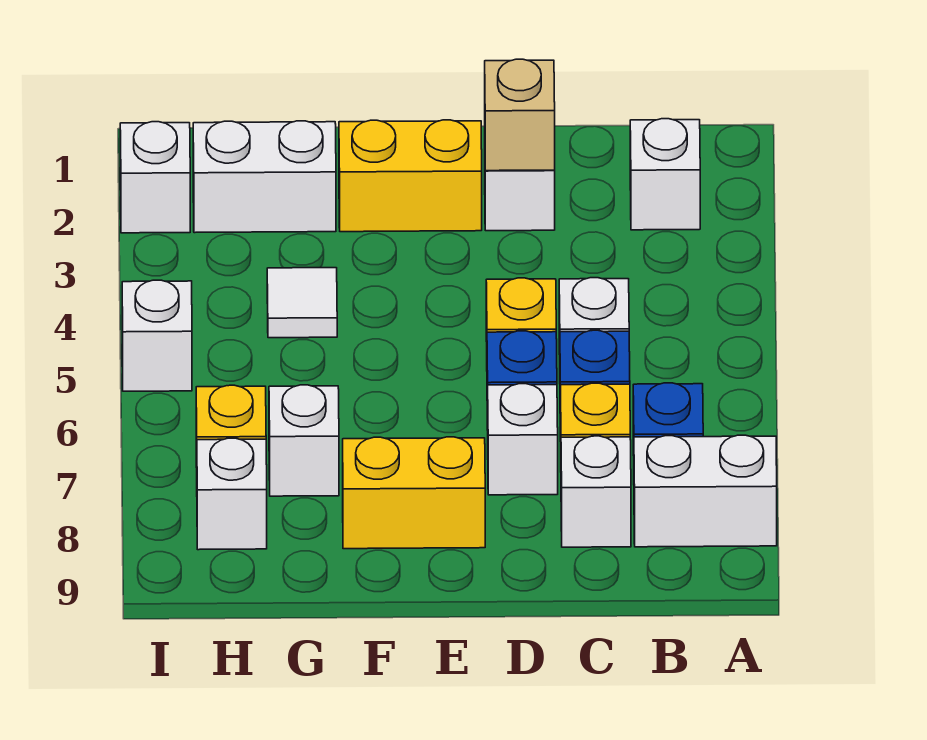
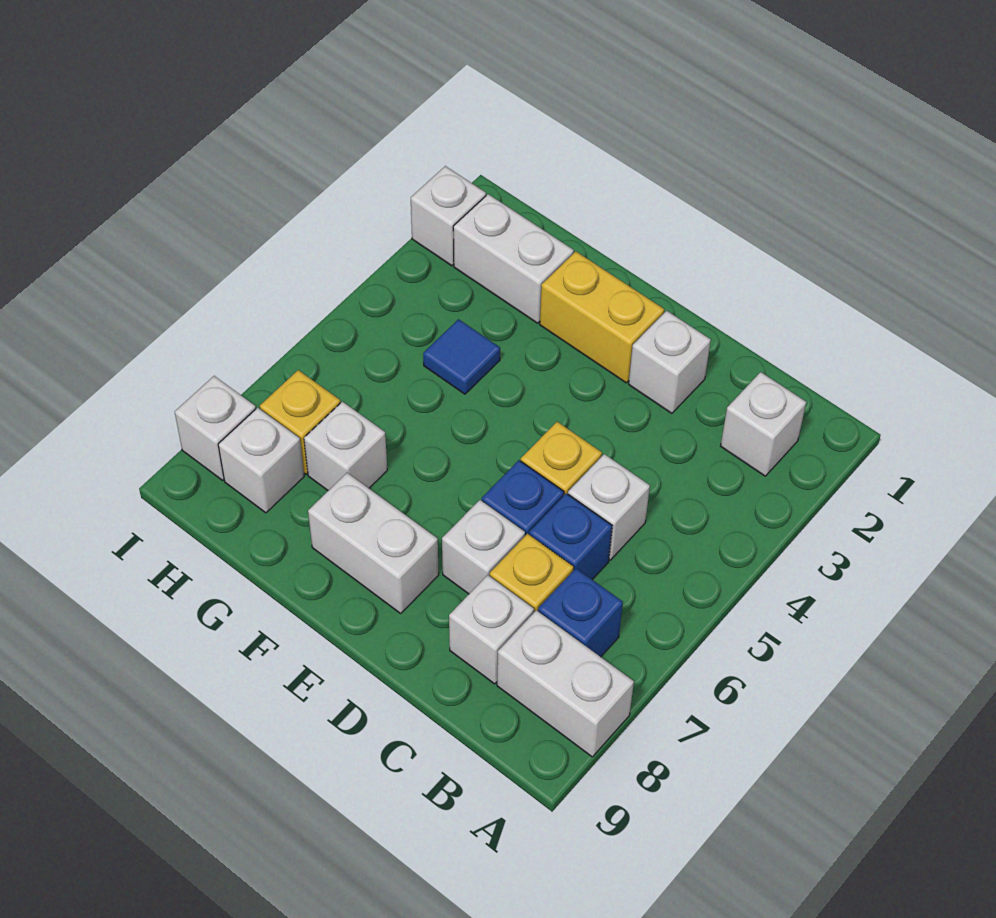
tan 1x1 brick [485,59,555,171] -> none
yellow 1x2 brick [343,437,485,549] -> white 1x2 brick [308,473,439,613]
white 1x1 tile [267,268,337,338] -> blue 1x1 tile [423,319,500,394]
white 1x1 brick [122,280,192,391] -> white 1x1 brick moved to [175,376,256,480]

